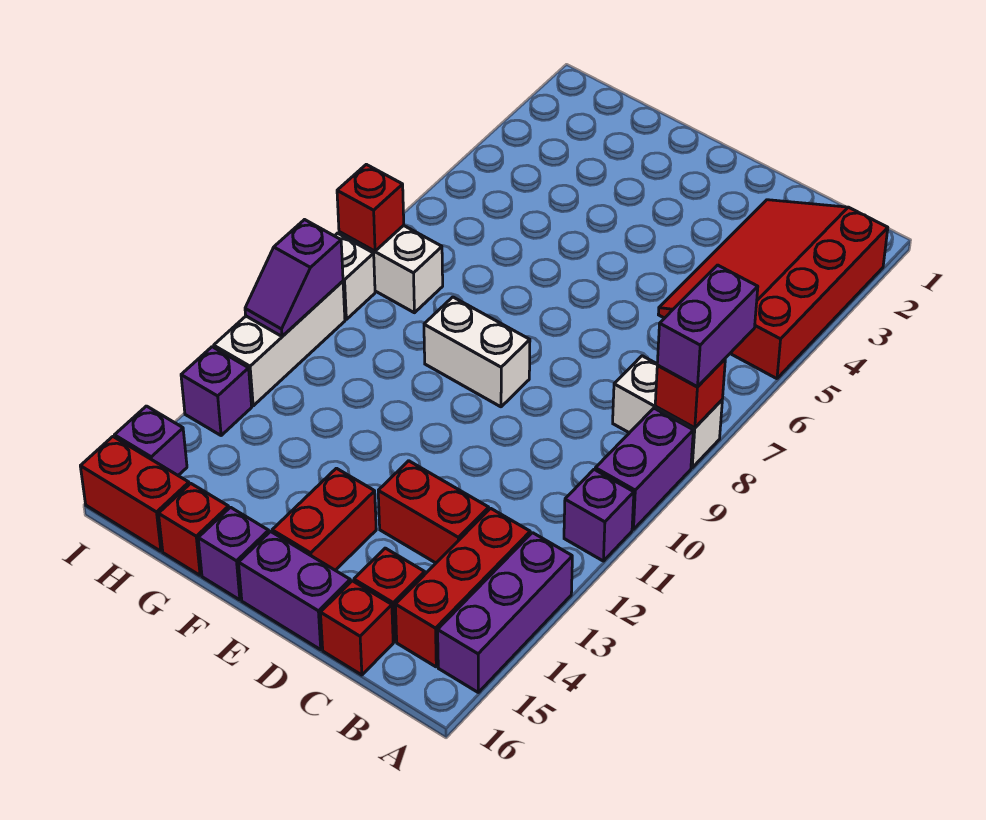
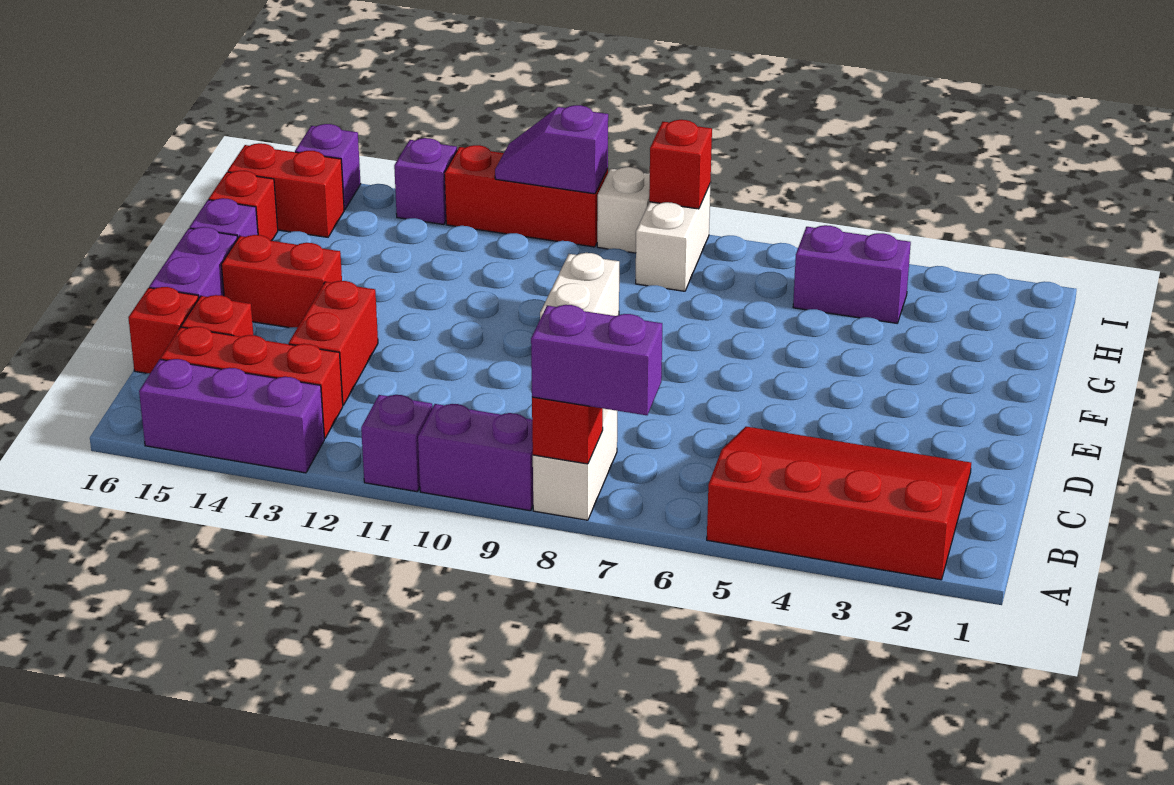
none -> purple 1x2 brick [793,225,911,323]
red 1x2 brick [80,437,189,551] -> red 1x2 brick turned to [228,143,344,237]
white 1x3 brick [214,281,345,406] -> red 1x3 brick [445,145,608,247]

